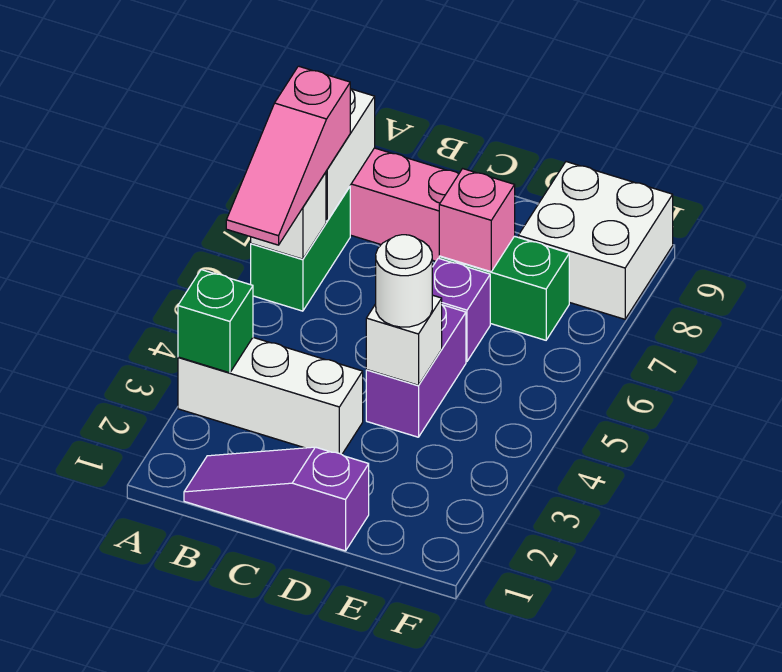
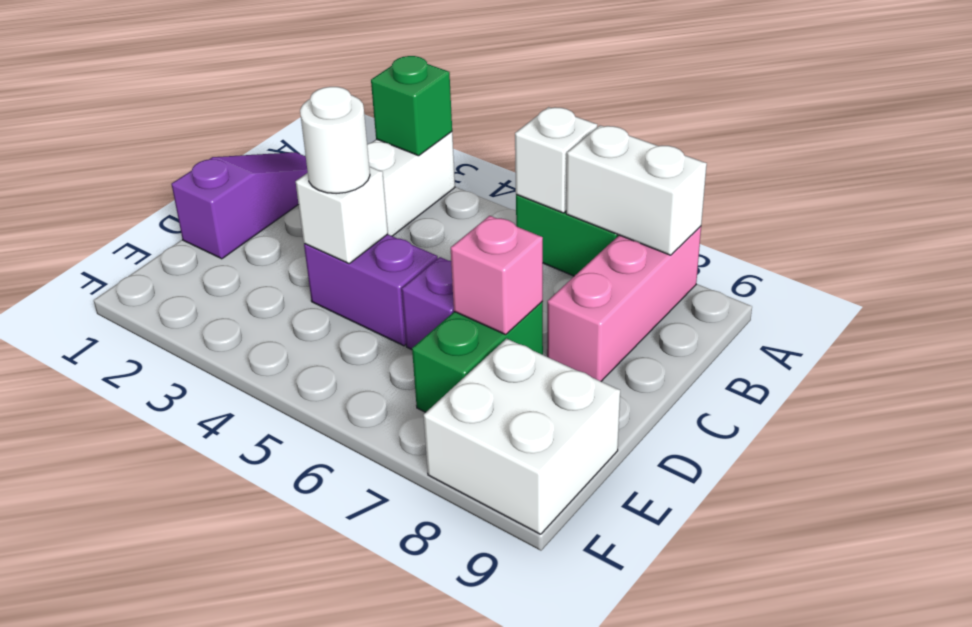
pink 1x3 slope [226,66,350,245] -> none

